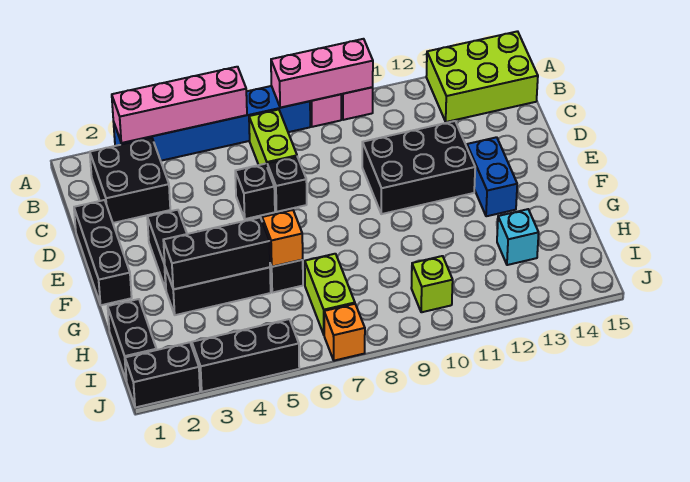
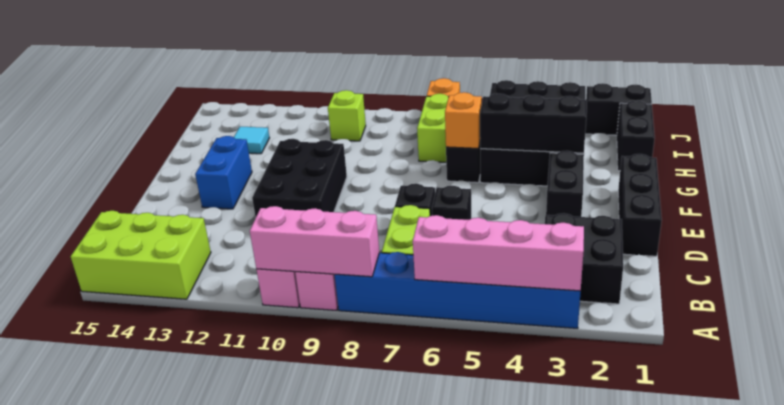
black 2x3 brick [362,121,475,214] -> black 2x3 brick turned to [252,139,347,218]
cyan 1x1 brick [497,209,539,265] -> cyan 1x1 tile [234,127,269,154]

